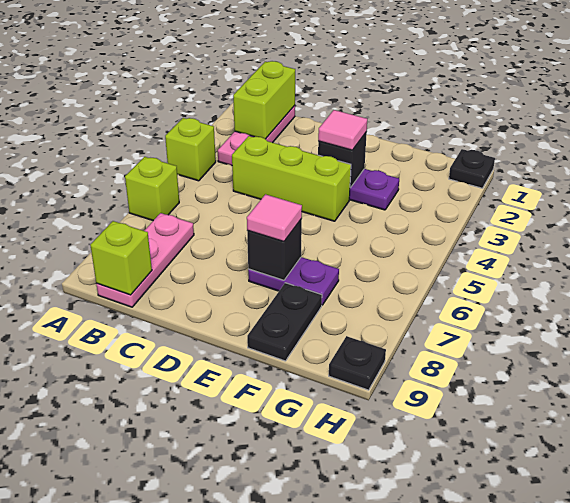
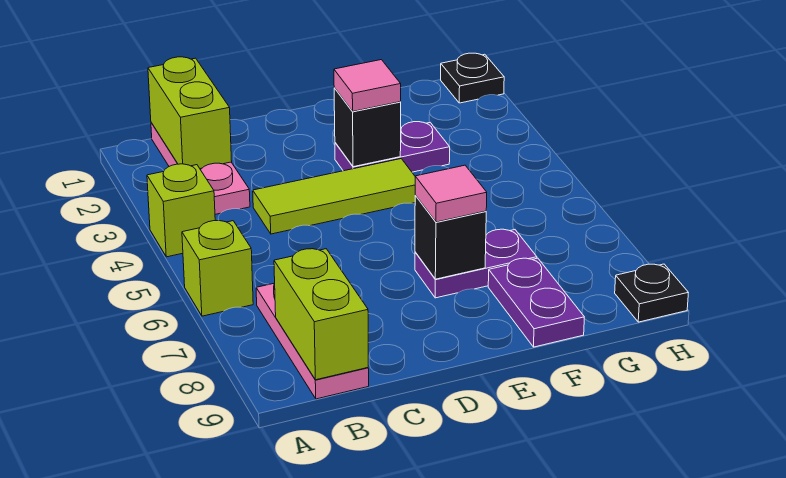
lime 1x1 brick [90,221,152,295] -> lime 1x2 brick [274,249,368,380]
lime 1x3 brick [232,136,351,221] -> lime 1x3 tile [253,159,415,234]
black 1x2 plate [247,283,322,361] -> purple 1x2 plate [488,258,584,347]

